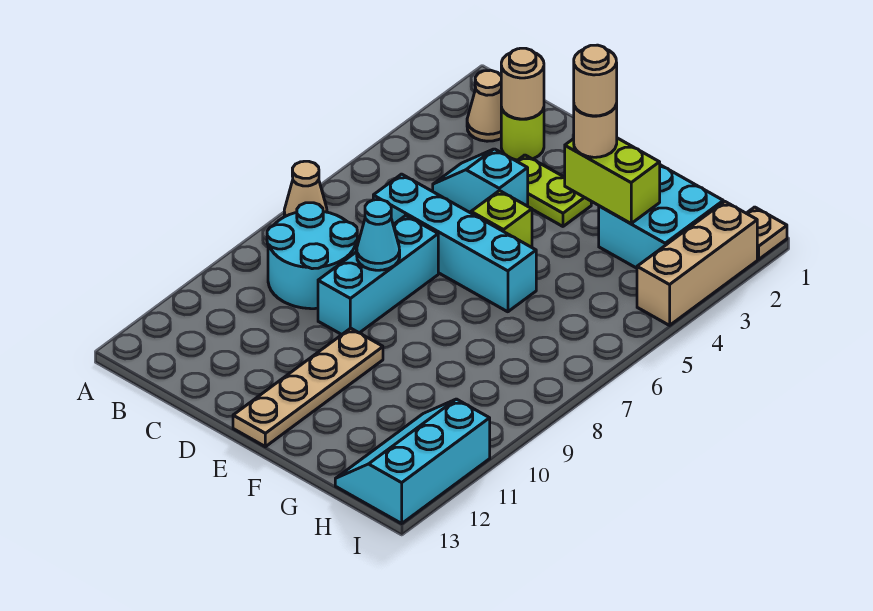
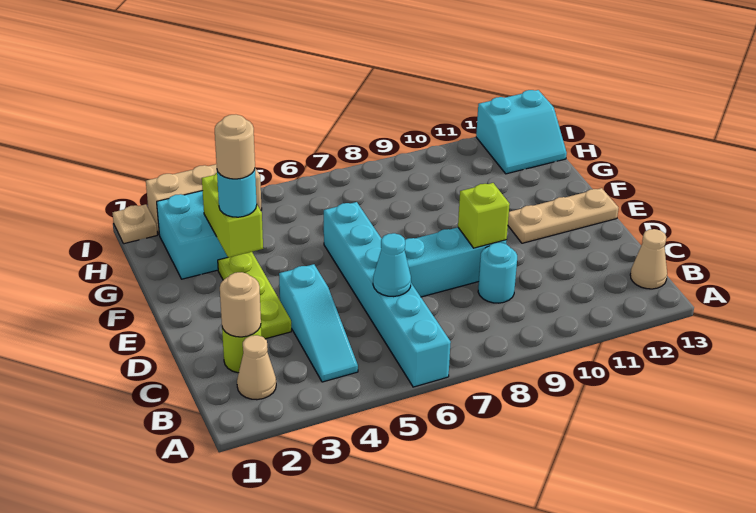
tan 1x1 cone [284,161,327,217] -> tan 1x1 cone moved to [630,229,667,289]
cyan 2x2 round brick [267,203,357,309] -> cyan 1x1 round brick [478,243,517,303]
cyan 1x2 slope [433,149,528,213] -> cyan 1x3 slope [279,264,358,382]
cyan 1x4 brick [373,174,536,312] -> cyan 1x6 brick [324,202,451,387]
lime 1x2 plate [517,155,591,226] -> lime 1x3 plate [218,252,291,339]
cyan 1x1 cone [356,200,400,270] -> cyan 1x1 cone moved to [373,233,411,297]
lime 1x1 brick [471,191,532,247] -> lime 1x1 brick moved to [458,183,510,248]
tan 1x4 plate [233,328,383,447] -> tan 1x3 plate [508,188,618,243]
tan 1x1 round brick [573,104,617,157] -> cyan 1x1 round brick [217,170,257,217]
cyan 2x3 slope [335,399,490,523] -> cyan 2x2 slope [476,90,567,174]

